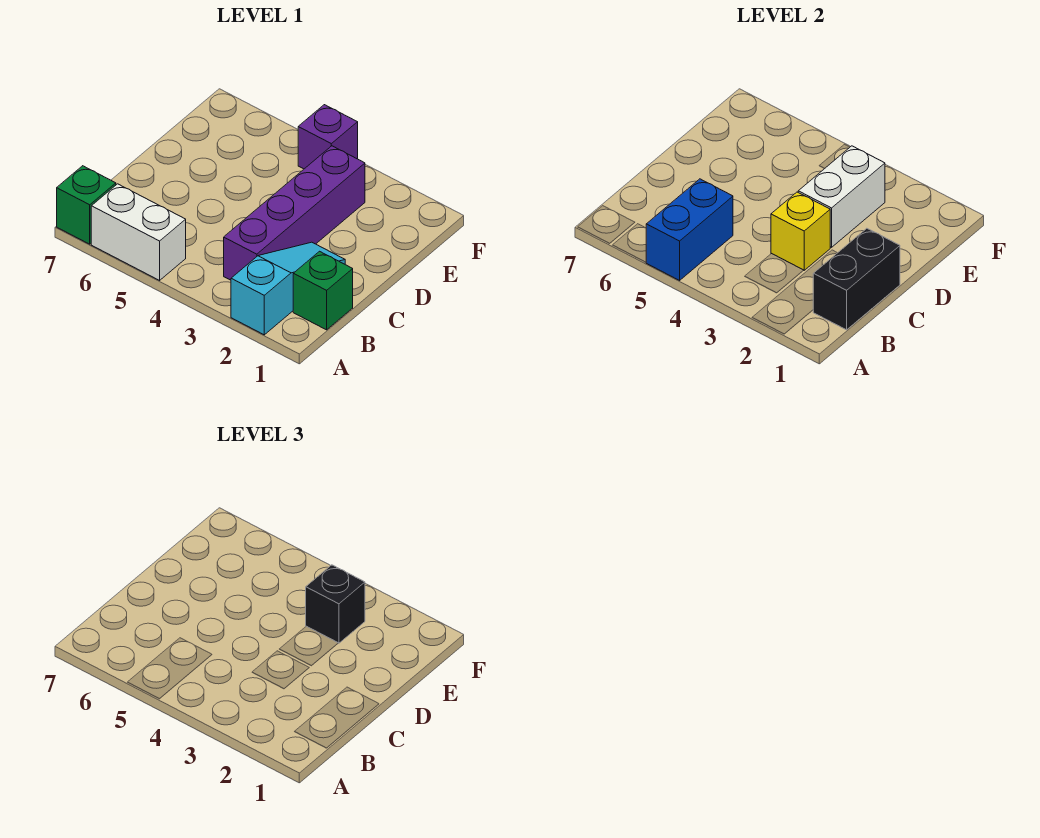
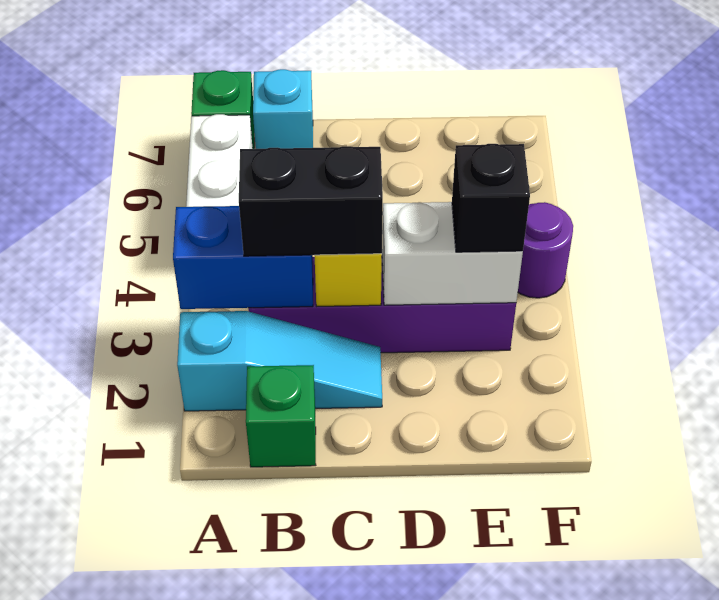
blue 1x2 brick [646,179,733,280] -> blue 1x2 brick moved to [173,206,313,309]
black 1x2 brick [813,228,900,330] -> black 1x2 brick moved to [239,146,383,256]
none -> cyan 1x1 brick [253,69,313,149]
purple 1x1 brick [298,105,358,169] -> purple 1x1 round brick [518,202,573,298]

